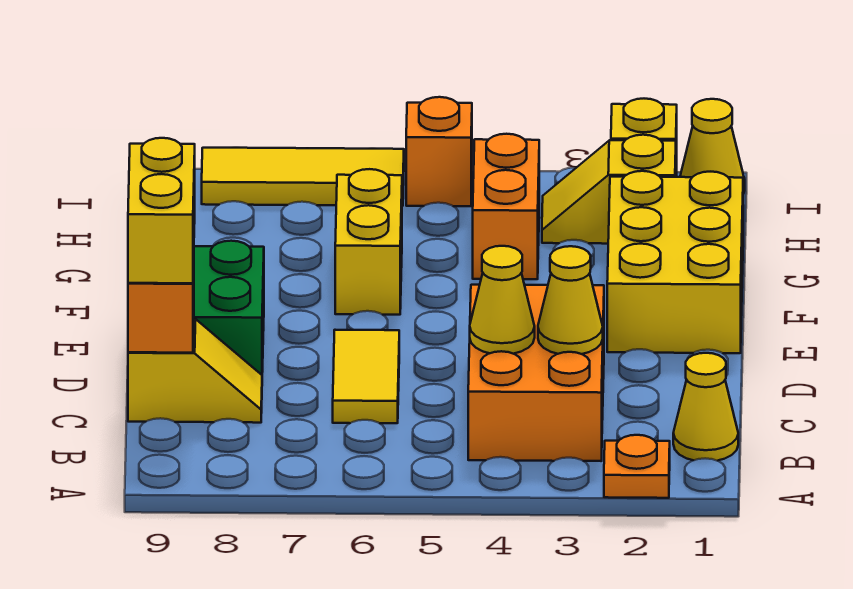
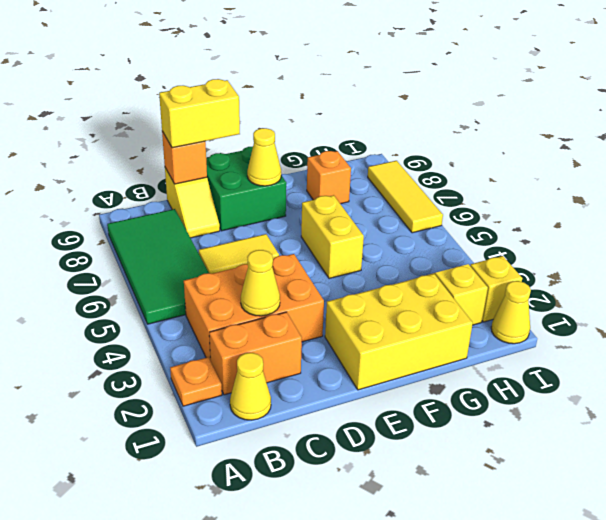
none -> green 2x4 tile [107,209,209,324]
yellow 1x1 cone [470,246,535,354] -> yellow 1x1 cone moved to [247,128,281,186]
yellow 1x2 brick [335,169,402,315] -> yellow 1x2 brick turned to [301,195,364,278]
orange 1x2 brick [473,134,539,279] -> orange 1x2 brick moved to [209,312,302,395]
orange 1x1 brick [406,97,472,206] -> orange 1x1 brick moved to [307,151,351,204]

